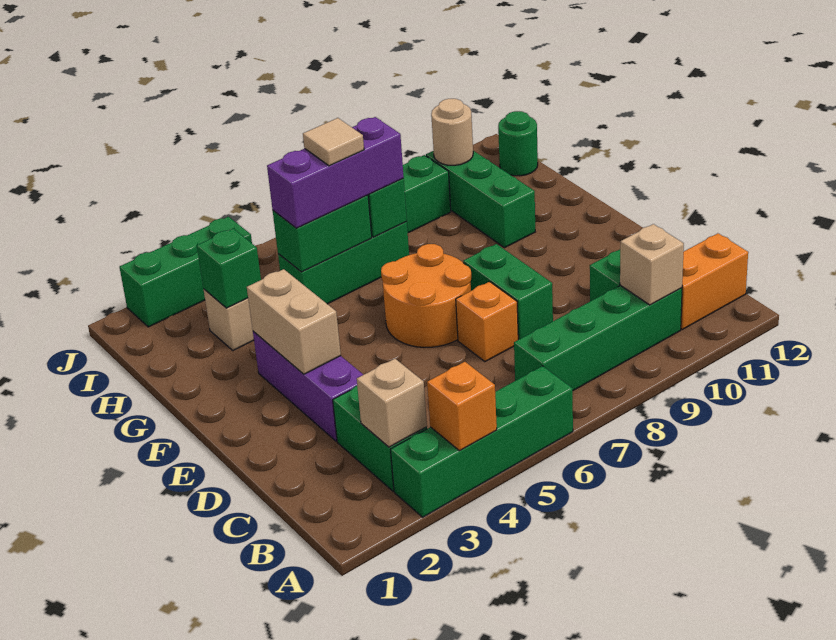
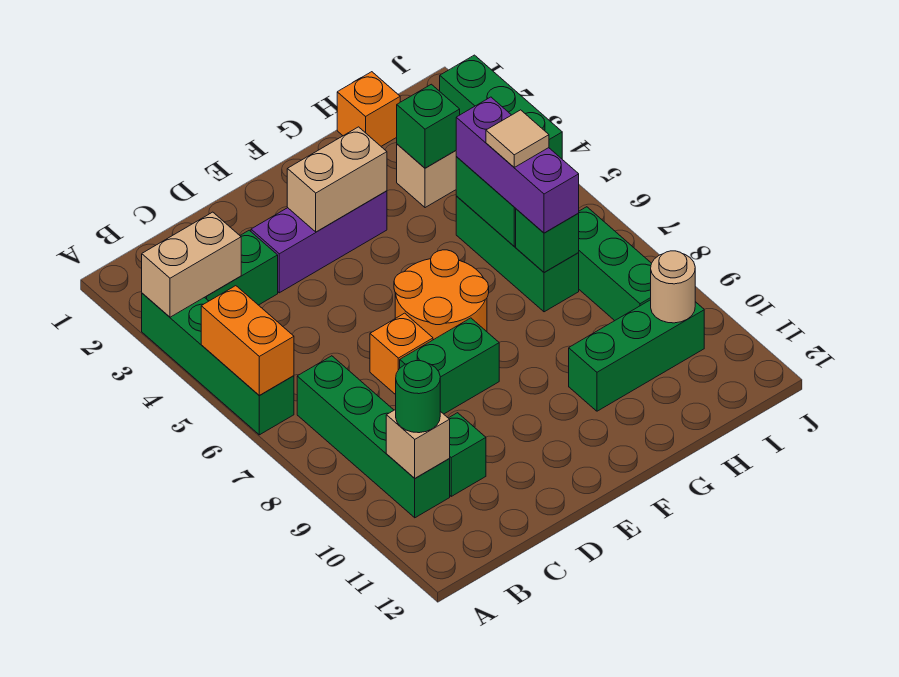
orange 1x1 brick [427,362,497,451] -> orange 1x1 brick moved to [337,72,400,146]
tan 1x1 brick [357,359,427,447] -> tan 1x2 brick [142,212,241,317]
orange 1x2 brick [681,233,748,329] -> orange 1x2 brick moved to [201,286,294,395]
green 1x1 round brick [498,111,538,176] -> green 1x1 round brick moved to [396,361,440,433]

